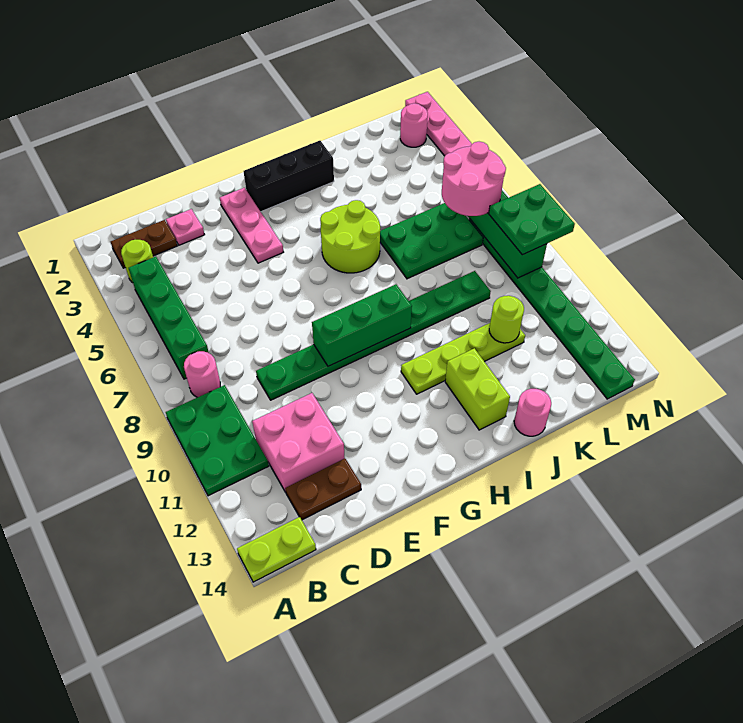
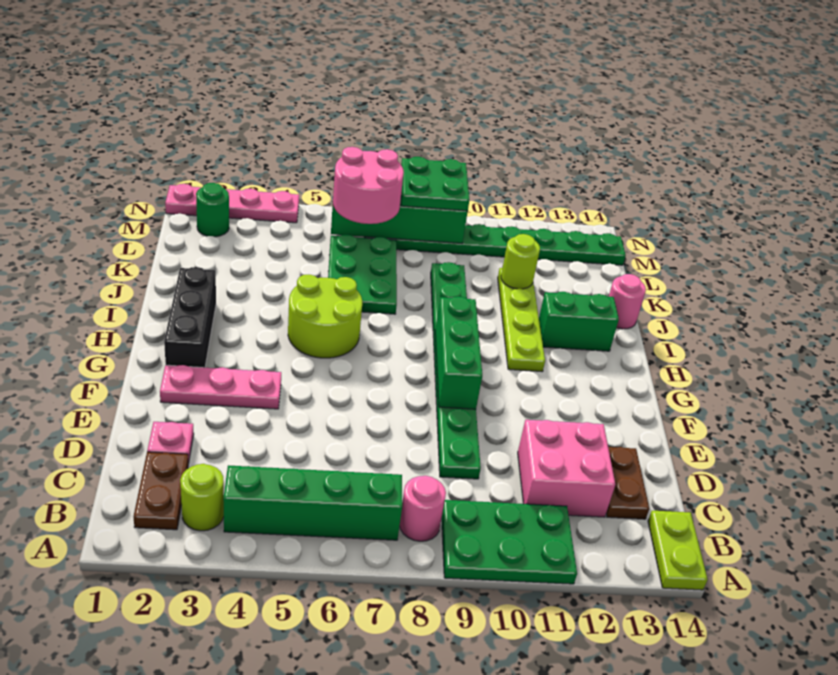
lime 1x2 brick [445,348,510,430] -> green 1x2 brick [539,292,619,351]
pink 1x1 round brick [400,103,428,147] -> green 1x1 round brick [196,183,229,237]

